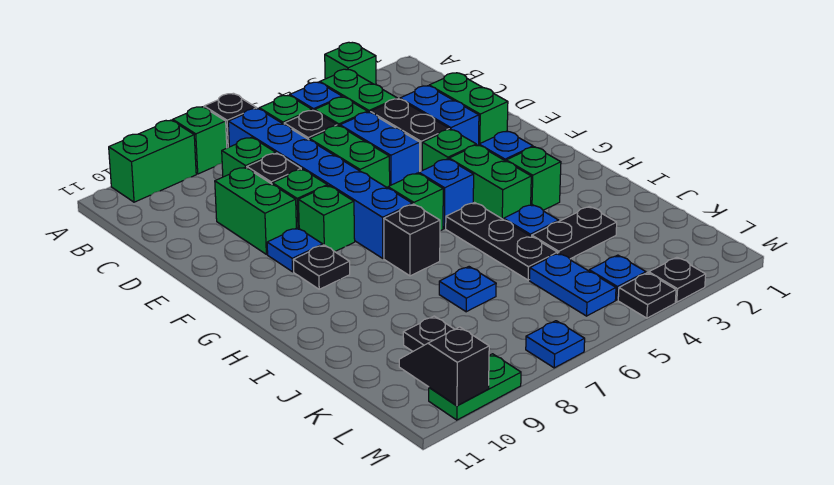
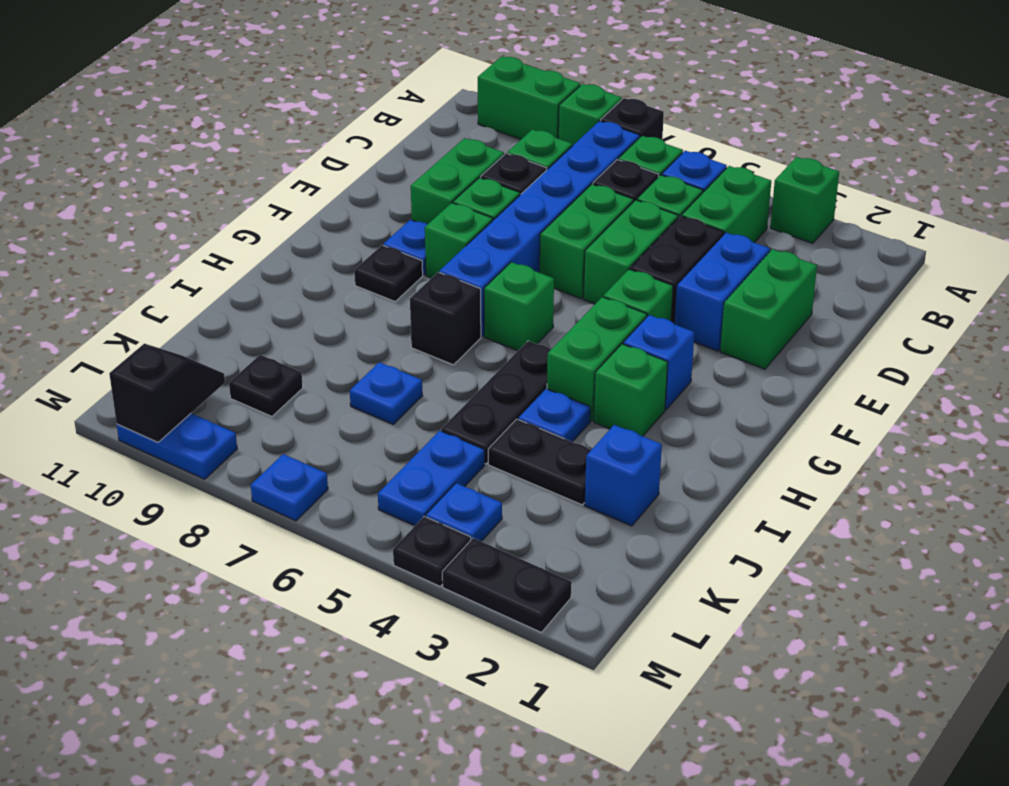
blue 1x2 brick [340,112,420,186] -> green 1x2 brick [583,200,678,304]
blue 1x1 brick [419,159,474,229] -> blue 1x1 brick moved to [585,425,662,526]
black 1x1 plate [649,257,706,302] -> black 1x2 plate [442,538,572,632]
green 1x2 plate [429,354,521,420] -> blue 1x2 plate [117,413,237,479]

